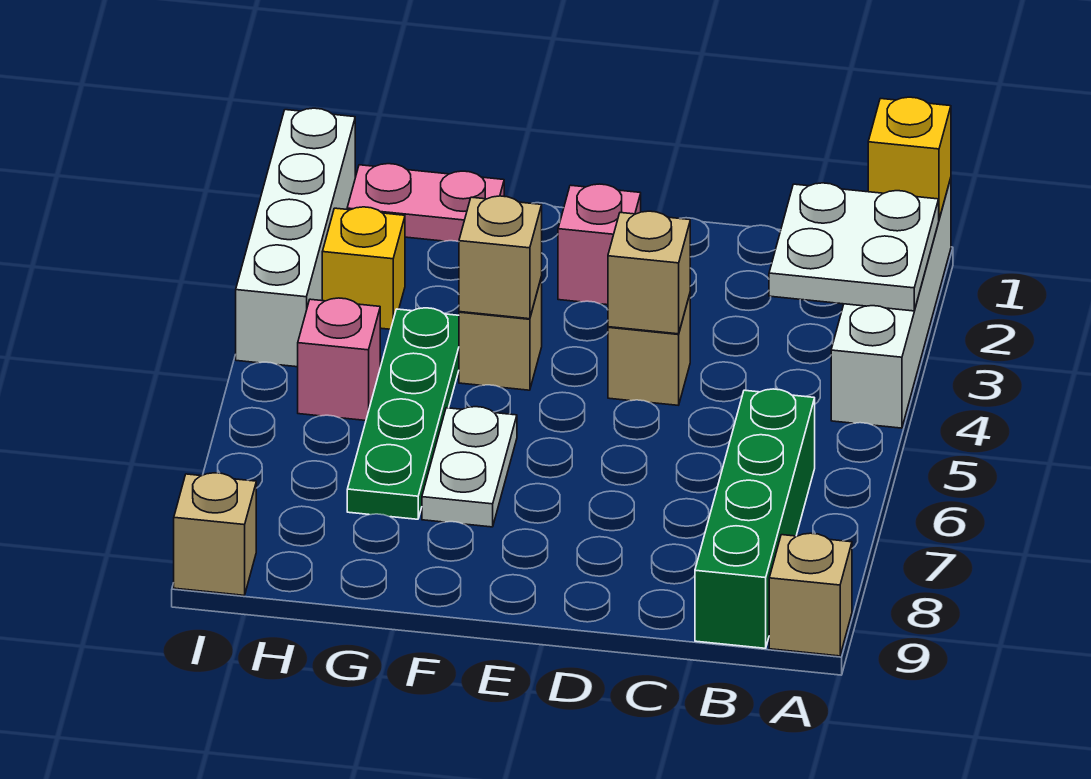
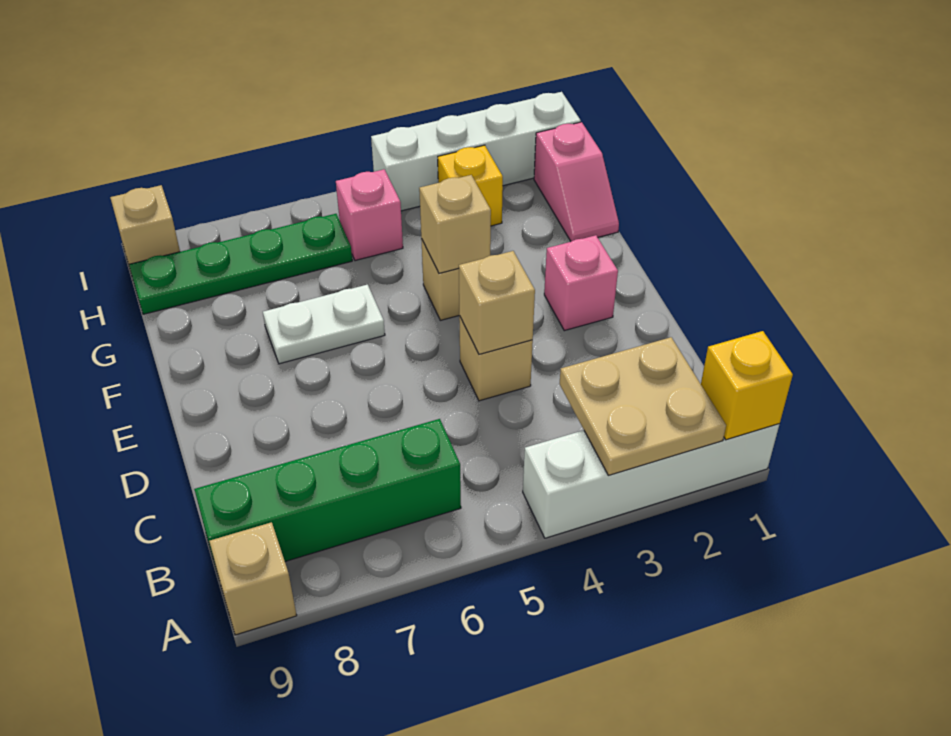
white 2x2 plate [769,183,939,311] -> tan 2x2 plate [560,337,726,475]
pink 1x2 plate [347,164,504,242] -> pink 1x2 slope [534,122,619,241]
green 1x4 plate [347,308,459,519] -> green 1x4 plate moved to [129,214,352,314]

